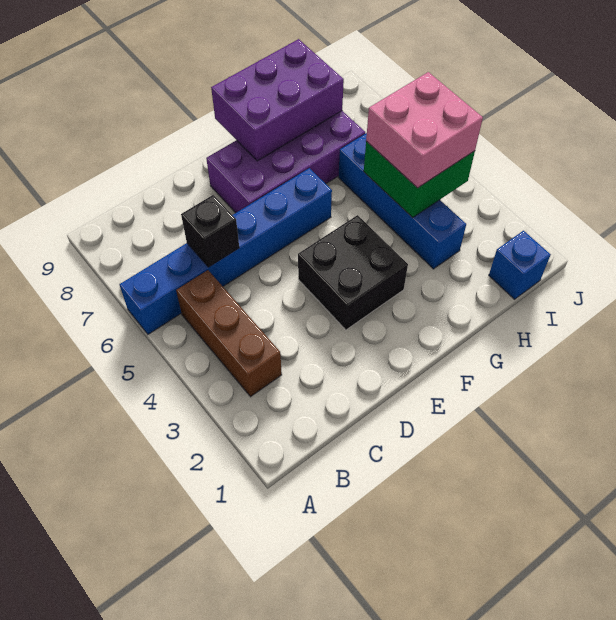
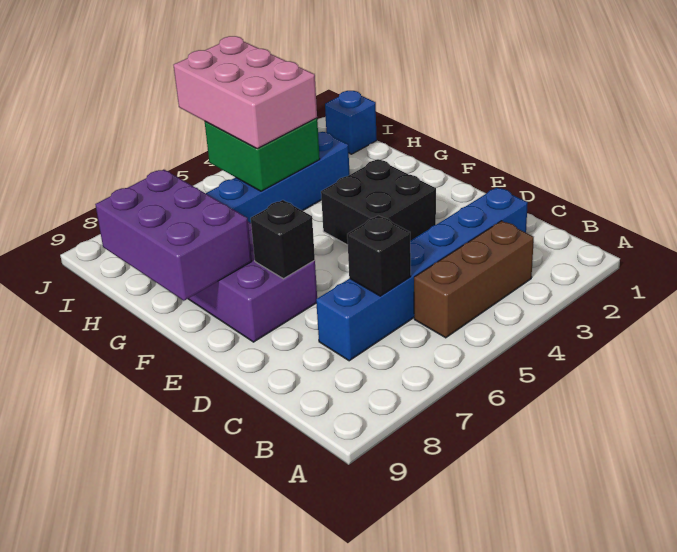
blue 1x6 brick [119,168,332,334] -> blue 1x6 brick turned to [316,187,528,361]
none -> black 1x1 brick [251,200,315,279]
pink 2x2 brick [366,72,483,188] -> pink 2x3 brick [174,36,317,149]

